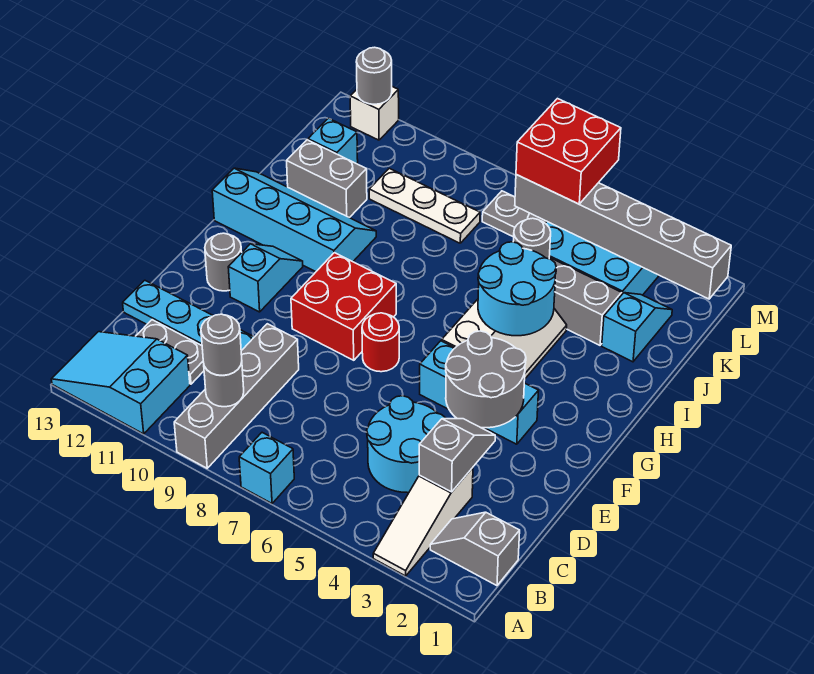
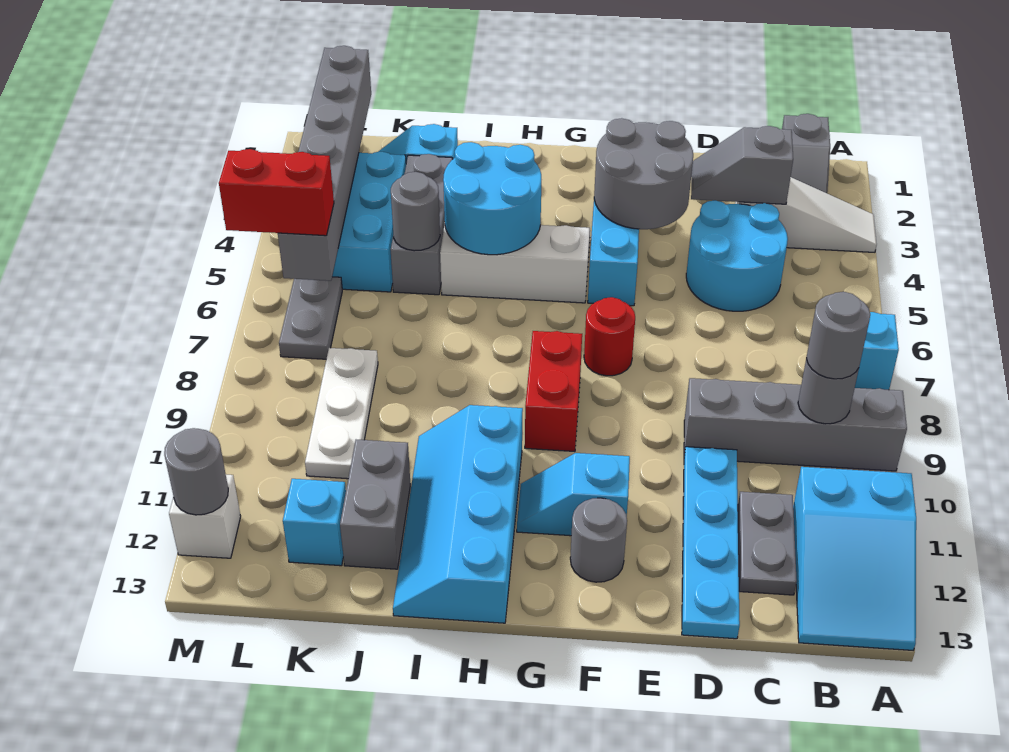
red 2x2 brick [291,253,396,360] -> red 1x2 brick [525,331,582,451]
red 2x2 brick [516,99,621,204] -> red 1x2 brick [219,149,334,236]

